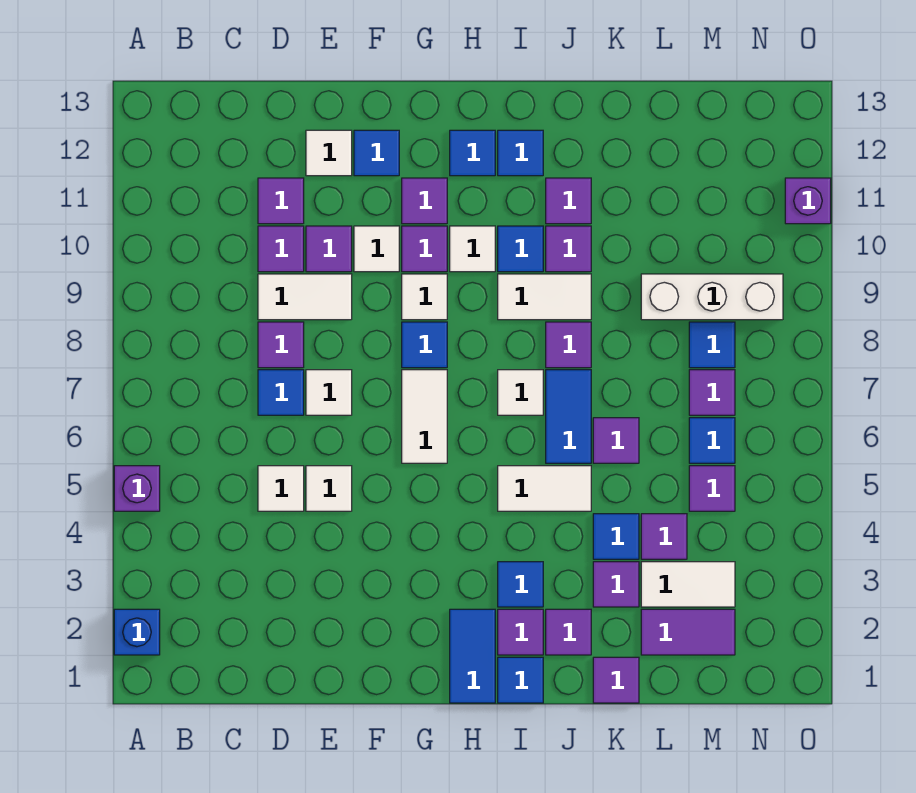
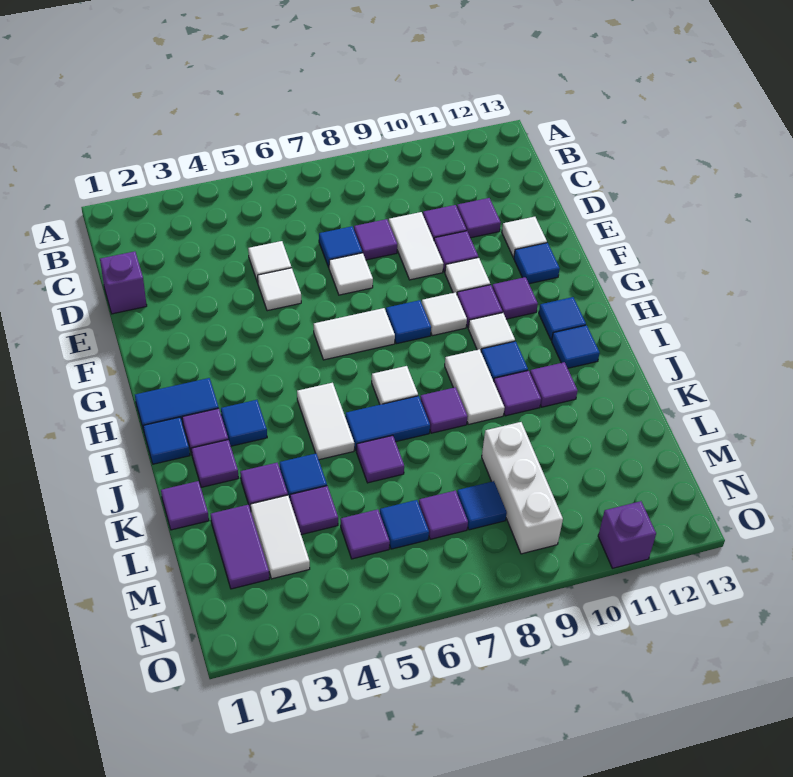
blue 1x1 brick [114,609,160,655] -> none
purple 1x1 brick [114,466,160,511] -> purple 1x1 brick moved to [100,251,147,314]

